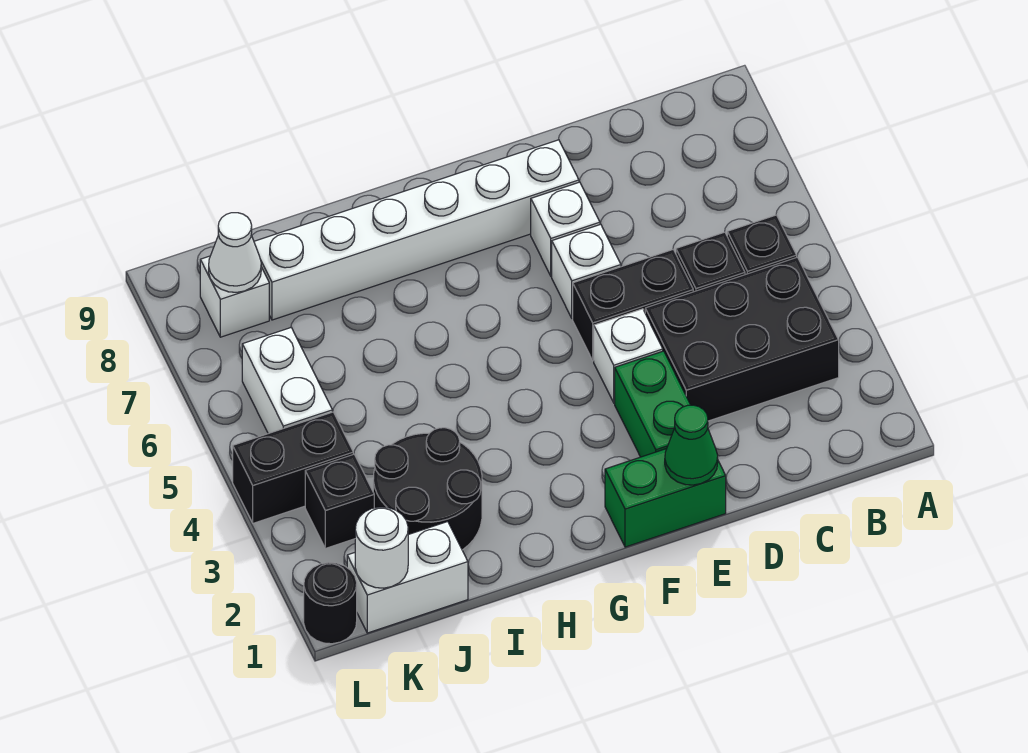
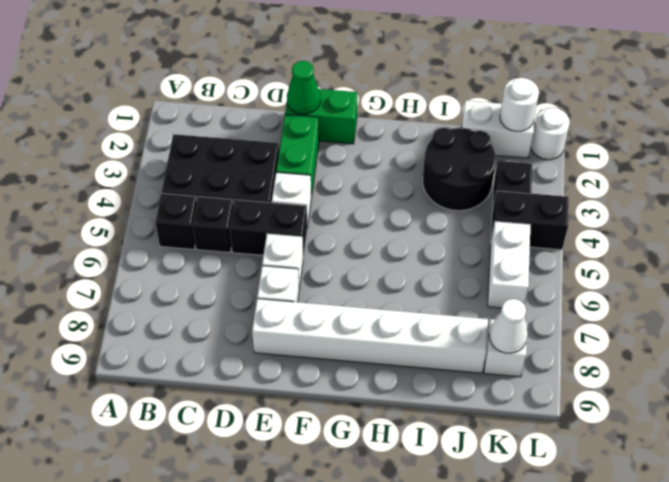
black 1x1 round brick [304,562,357,644] -> white 1x1 round brick [531,108,570,160]

